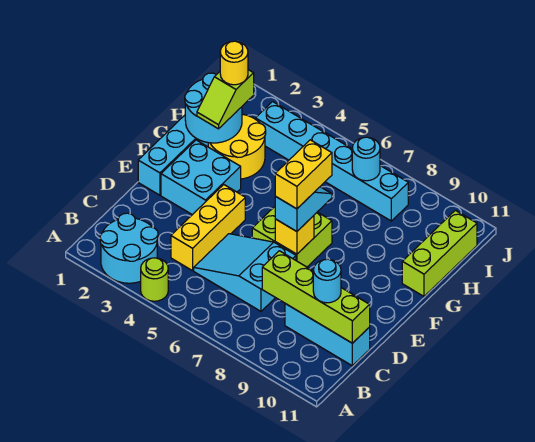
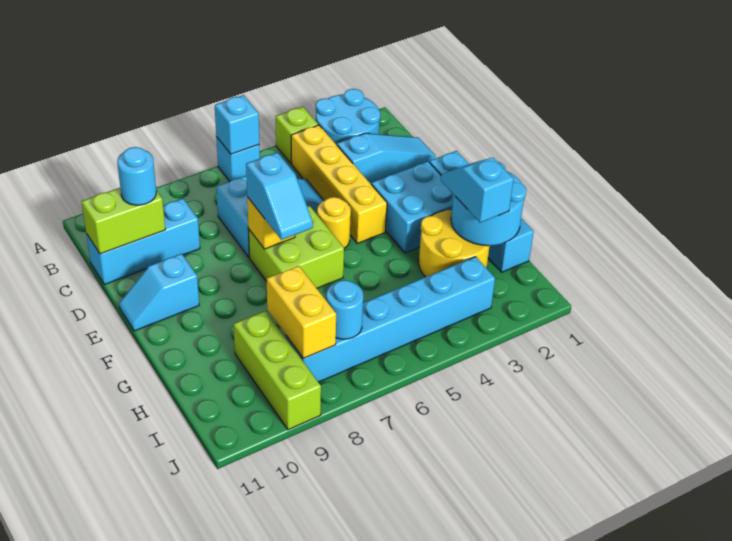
lime 1x1 round brick [141,258,168,301] -> lime 1x1 brick [275,107,318,163]
none -> cyan 1x1 brick [216,137,260,181]
none -> cyan 1x1 brick [215,95,259,154]
none -> cyan 1x3 slope [337,133,435,184]
yellow 1x3 brick [171,185,245,271] -> yellow 1x4 brick [291,125,387,243]
lime 1x4 brick [262,251,370,343] -> lime 1x2 brick [82,188,165,254]
yellow 1x2 brick [275,140,332,209] -> yellow 1x2 brick moved to [267,266,336,358]
none -> cyan 1x2 slope [119,254,199,331]
lime 1x2 slope [197,70,254,129] -> cyan 1x2 slope [441,158,514,223]
lime 1x3 brick [402,210,477,296] -> lime 1x3 brick moved to [233,311,321,430]
yellow 1x1 round brick [220,41,248,85] -> yellow 1x1 round brick moved to [317,197,351,248]

